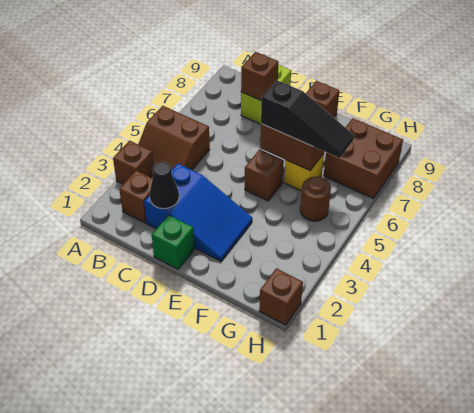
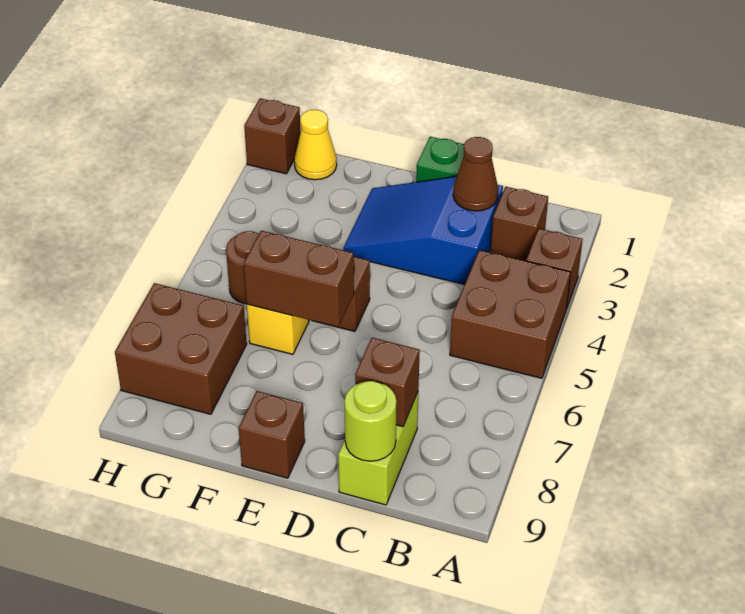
brown 2x2 slope [138,106,210,170] -> brown 2x2 brick [450,250,571,378]
black 1x1 cone [149,162,179,209] -> brown 1x1 cone [453,137,498,211]
none -> lime 1x1 round brick [345,381,397,461]
black 1x3 slope [261,80,354,158] -> none
none -> yellow 1x1 cone [294,110,337,180]

